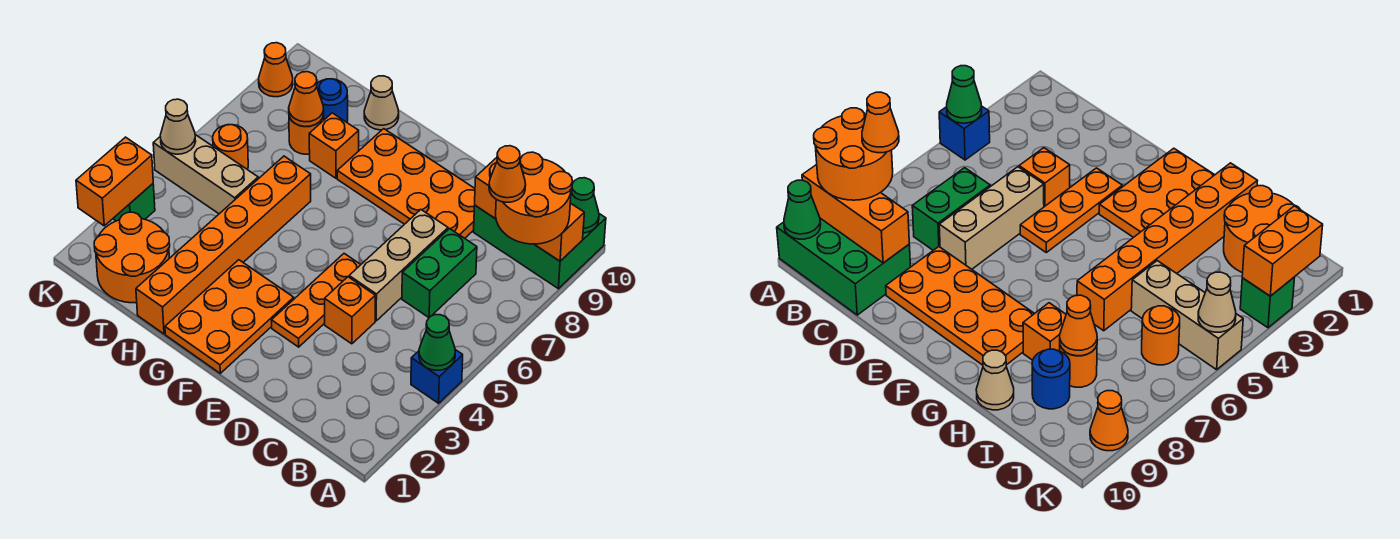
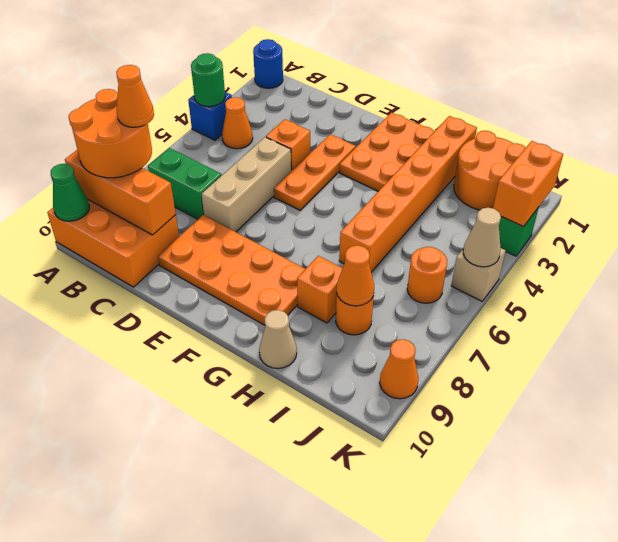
green 1x1 cone [419,315,455,370] -> green 1x1 round brick [191,53,225,107]
green 2x3 brick [474,206,606,289] -> orange 2x3 brick [47,200,179,287]
none -> orange 1x1 cone [222,97,253,149]
green 1x2 brick [402,229,477,317] -> green 1x2 brick turned to [148,148,222,219]
tan 1x3 brick [153,135,258,214] -> tan 1x1 brick [451,248,506,301]
blue 1x1 round brick [317,79,348,122] -> blue 1x1 round brick moved to [253,39,283,88]

